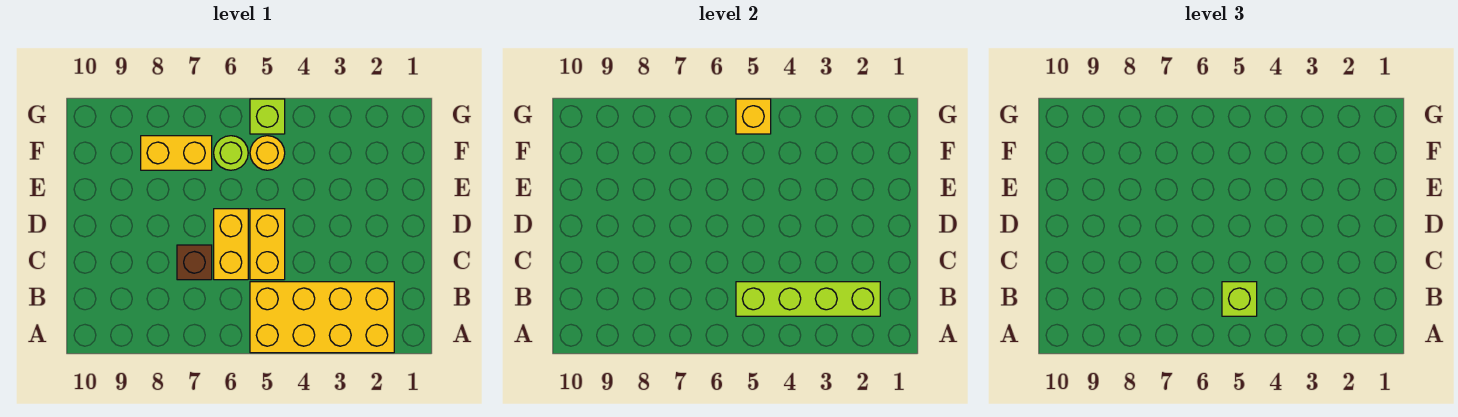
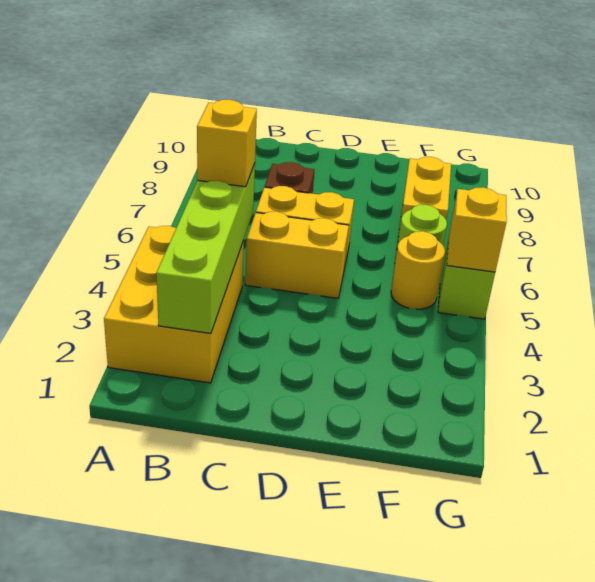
yellow 2x4 brick [250,282,394,353] -> yellow 2x3 brick [104,226,244,383]
lime 1x1 brick [1222,282,1257,316] -> yellow 1x1 brick [197,100,257,187]

